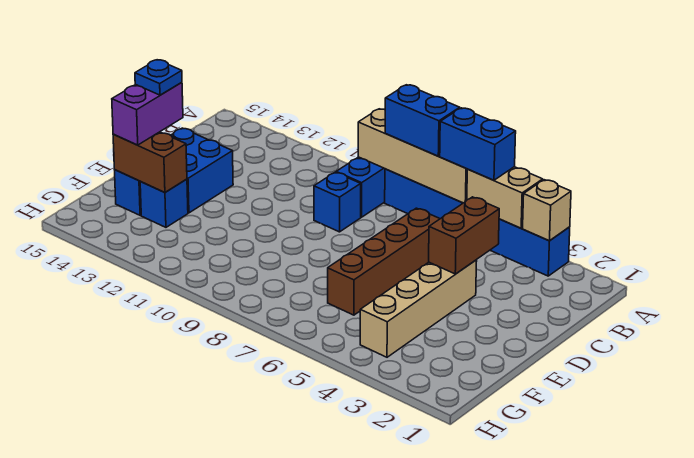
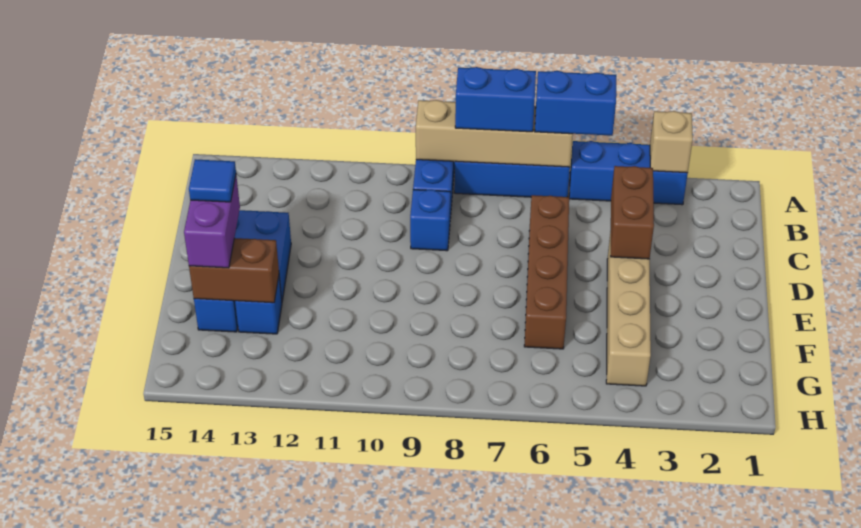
tan 1x2 brick [467,167,543,228] -> none
blue 1x1 plate [135,60,182,95] -> blue 1x1 tile [189,159,236,202]

